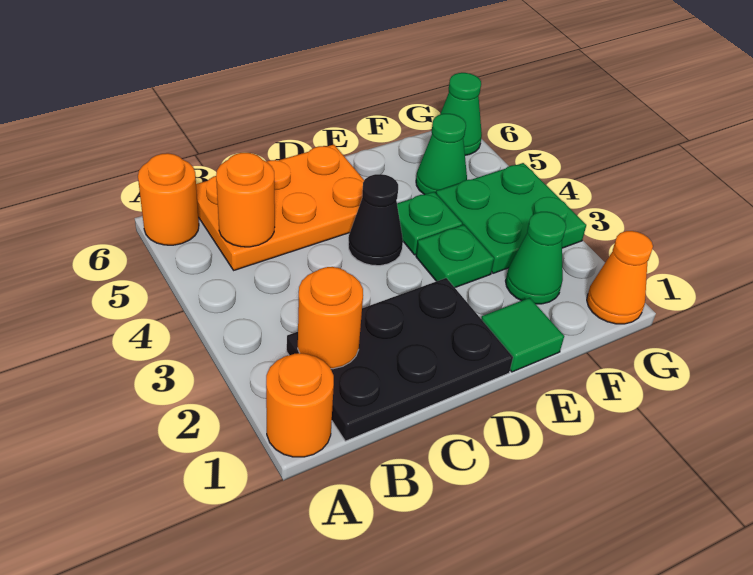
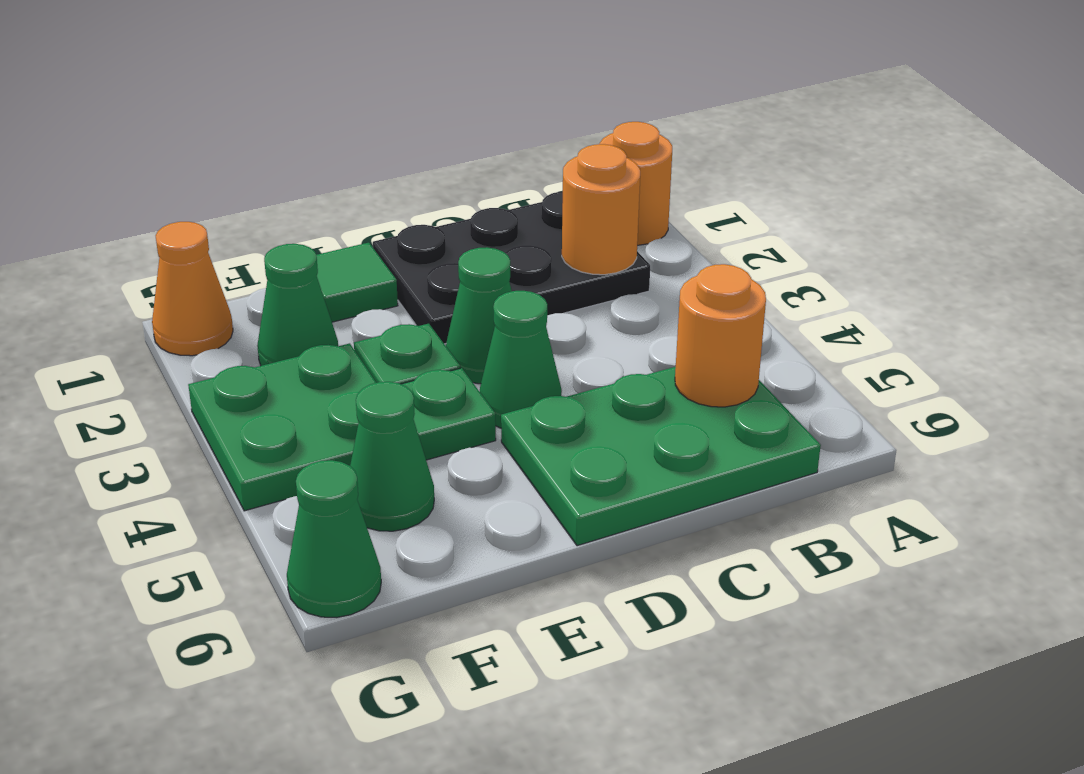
orange 1x1 round brick [138,153,199,245] -> none
orange 2x3 plate [196,144,364,270] -> green 2x3 plate [501,367,821,546]
none -> green 1x1 cone [446,247,512,384]
black 1x1 cone [348,174,403,266] -> green 1x1 cone [480,291,562,428]

